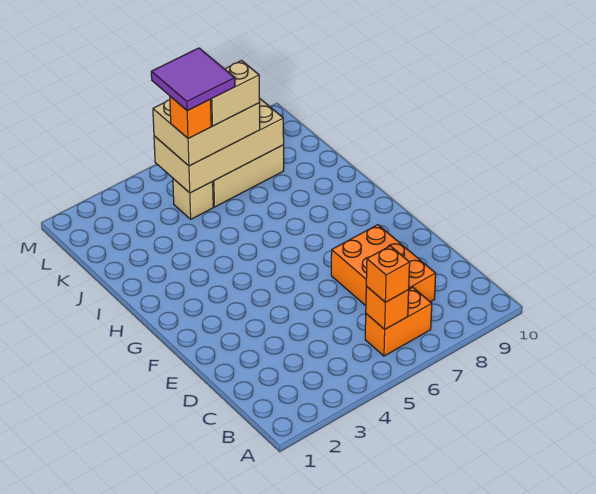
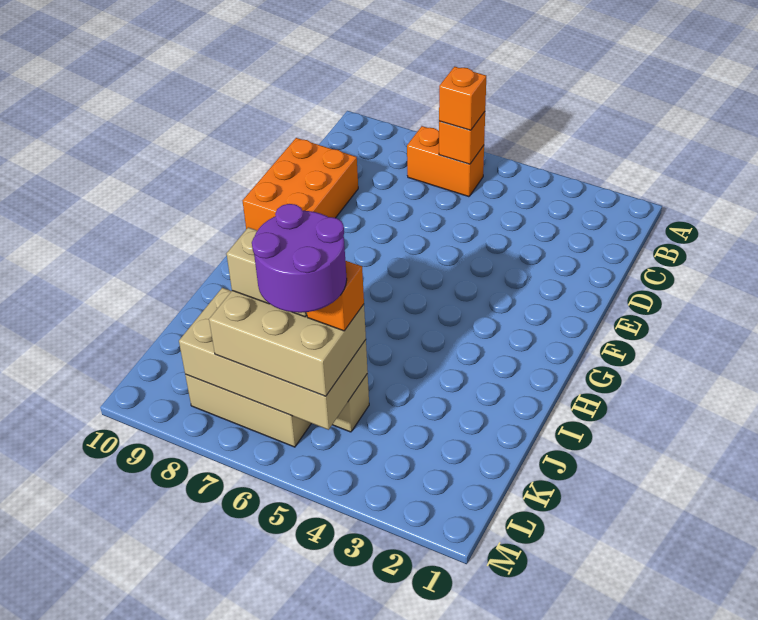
orange 2x3 brick [331,225,436,306] -> orange 2x3 brick moved to [243,138,358,231]
purple 2x2 tile [151,48,235,111] -> purple 2x2 round brick [252,204,347,313]

